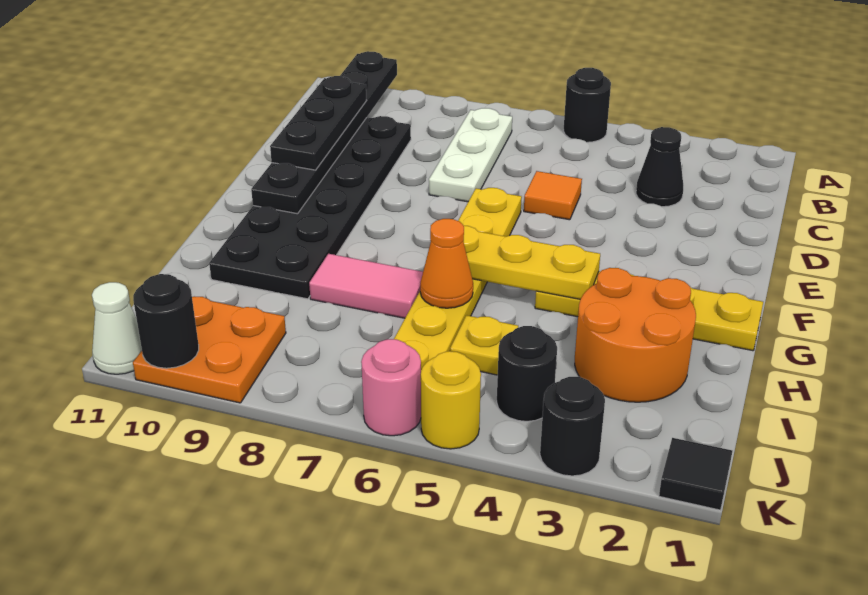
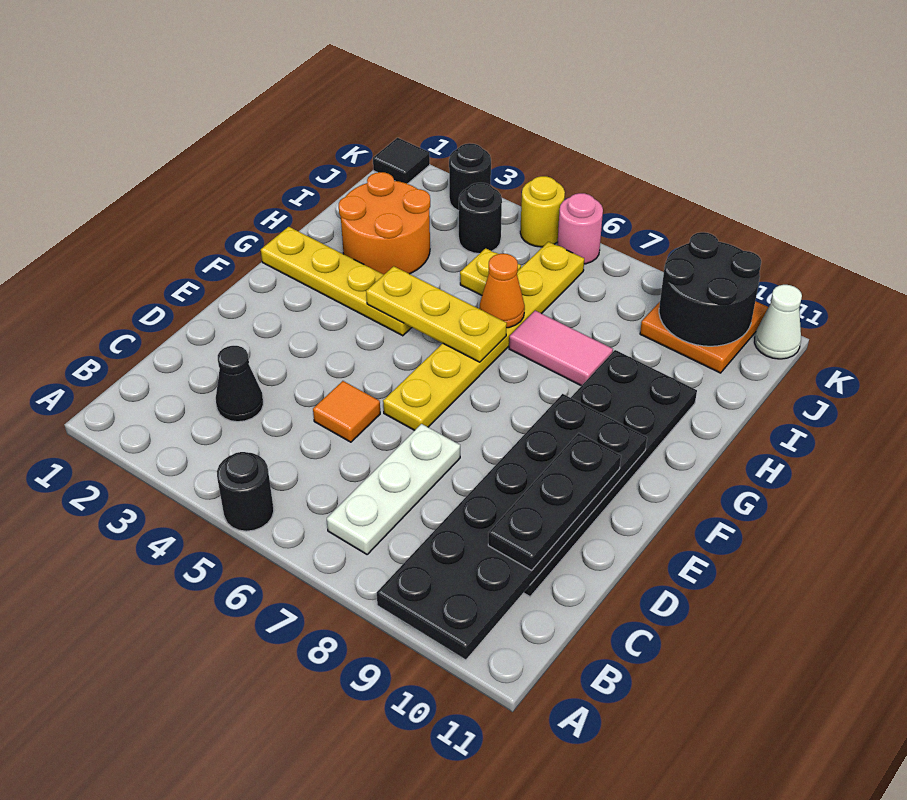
black 1x6 plate [251,51,397,214] -> black 2x6 plate [377,394,647,659]
black 1x1 round brick [133,274,199,368] -> black 2x2 round brick [659,232,761,346]

